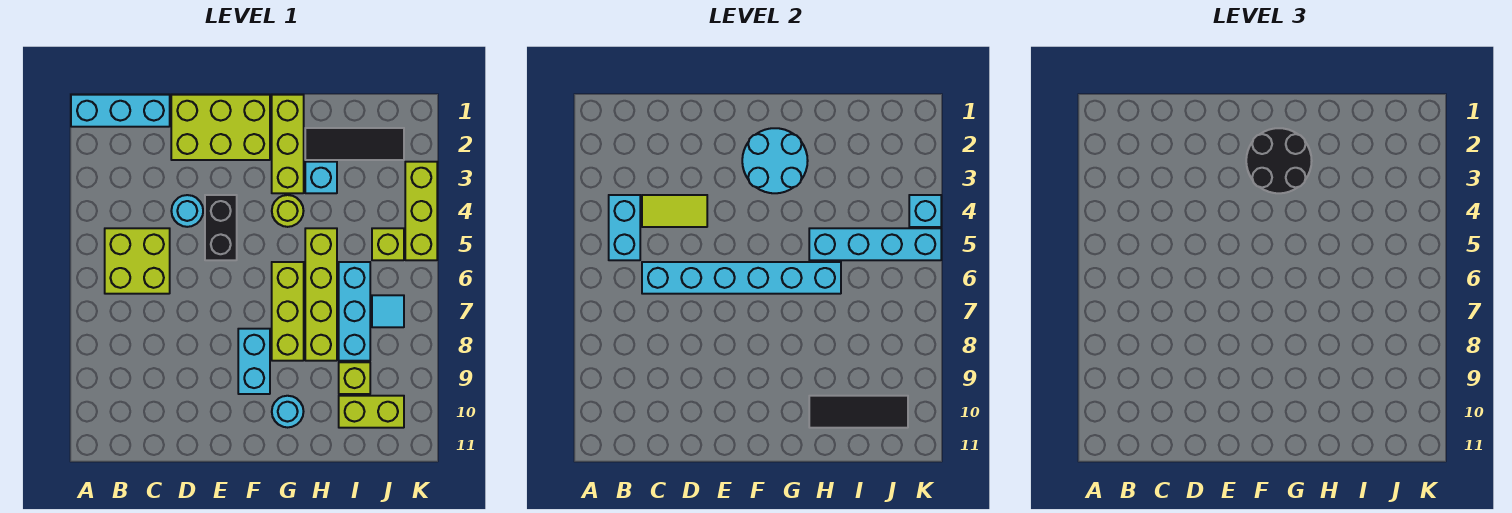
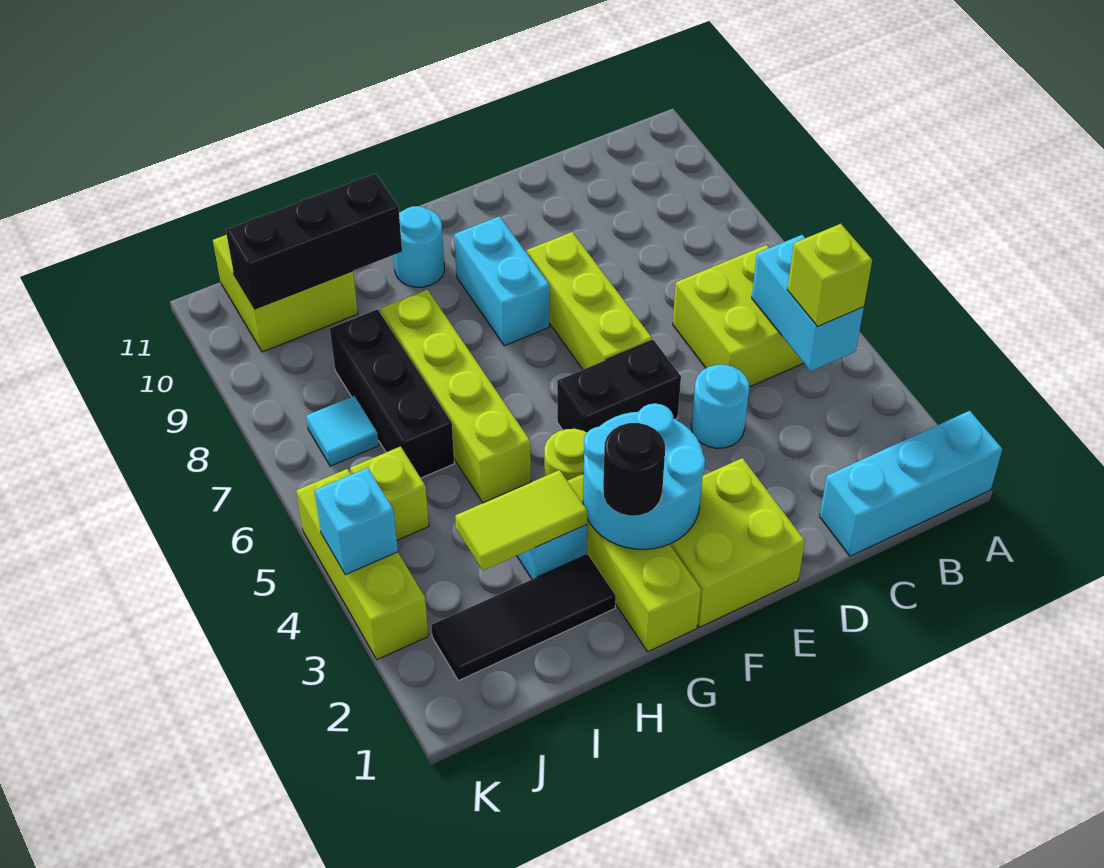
lime 1x2 tile [642,195,707,227] -> lime 1x2 tile moved to [455,470,587,571]
cyan 1x6 brick [642,262,841,294] -> none
lime 2x3 brick [171,95,270,160] -> lime 2x2 brick [670,458,805,627]
black 1x2 brick [205,195,237,260] -> black 1x2 brick turned to [557,340,681,432]
black 2x2 round brick [1246,128,1312,193] -> black 1x1 round brick [603,423,665,516]
lime 1x3 brick [272,262,304,361] -> lime 1x3 brick moved to [527,232,652,369]
cyan 1x4 brick [809,228,941,260] -> none
black 1x3 tile [809,396,908,428] -> black 1x3 brick [226,173,402,309]
cyan 1x3 brick [339,262,370,361] -> black 1x3 brick [330,309,454,478]
lime 1x1 brick [339,362,370,394] -> lime 1x1 brick moved to [788,224,872,326]
lime 1x2 brick [339,396,404,428] -> lime 2x2 brick [213,235,358,352]

